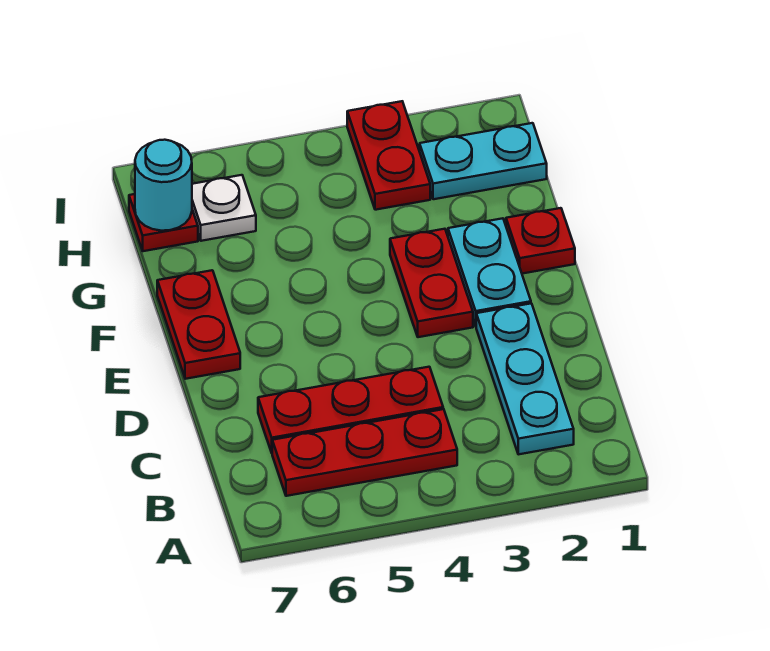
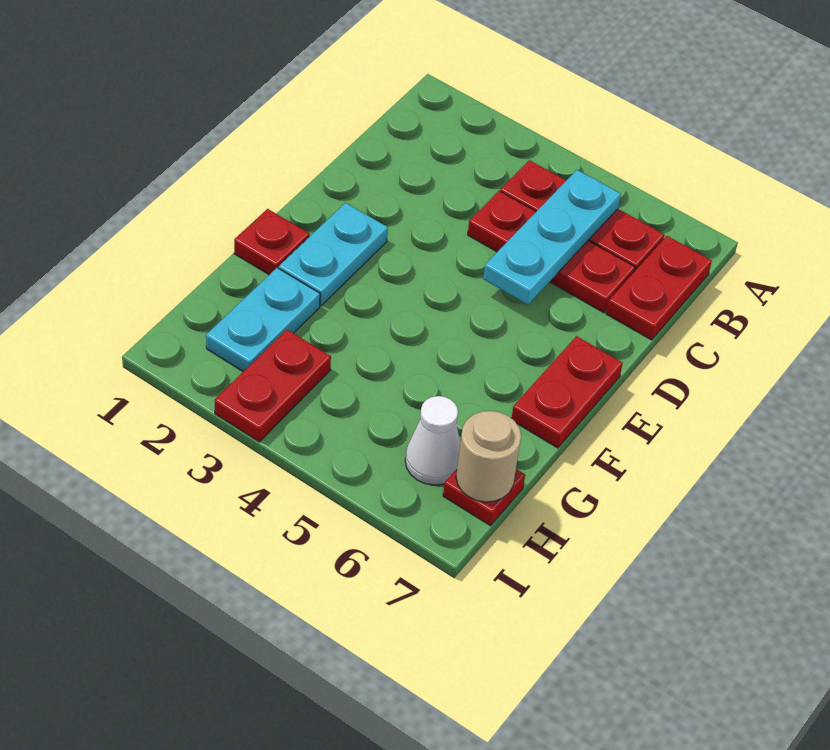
cyan 1x3 plate [476,303,574,454] -> cyan 1x3 plate moved to [483,170,621,305]
red 1x2 plate [390,229,473,337] -> red 1x2 plate moved to [606,236,712,340]
cyan 1x2 plate [420,123,547,199] -> cyan 1x2 plate turned to [206,268,320,371]
white 1x1 plate [192,175,256,241] -> white 1x1 cone [405,396,460,485]
cyan 1x1 round brick [135,140,192,231] -> tan 1x1 round brick [456,411,521,502]

